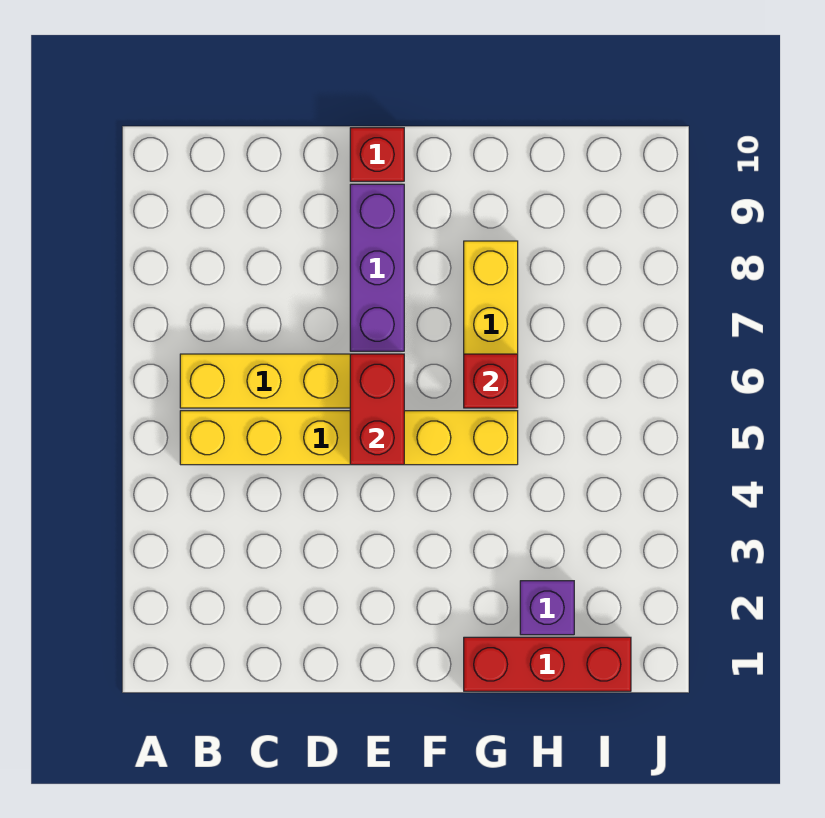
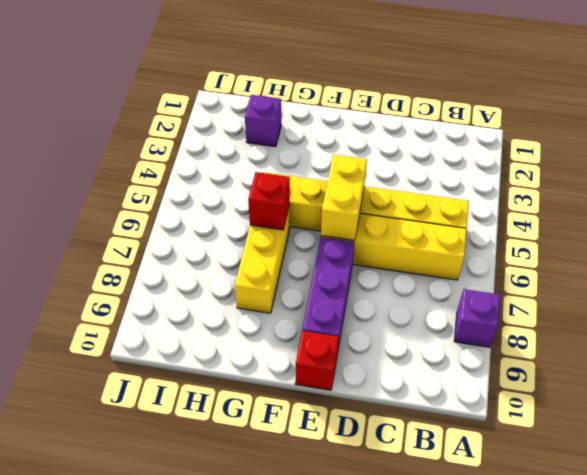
none -> purple 1x1 brick [454,289,500,347]
red 1x2 brick [350,354,404,465] -> yellow 1x2 brick [321,154,367,240]
red 1x3 brick [464,637,631,691] -> none

